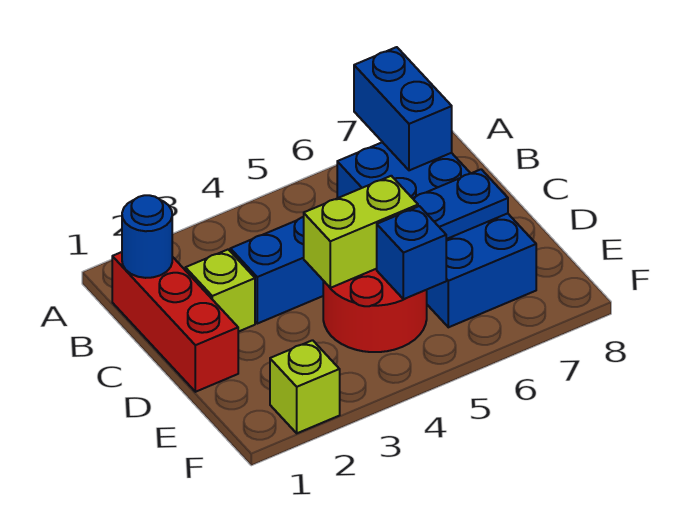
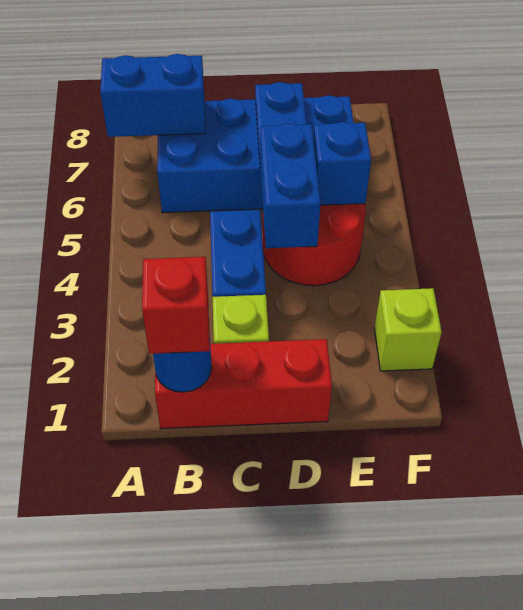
none -> red 1x1 brick [142,257,210,354]
lime 1x2 brick [304,176,418,288] -> blue 1x2 brick [260,124,321,248]

